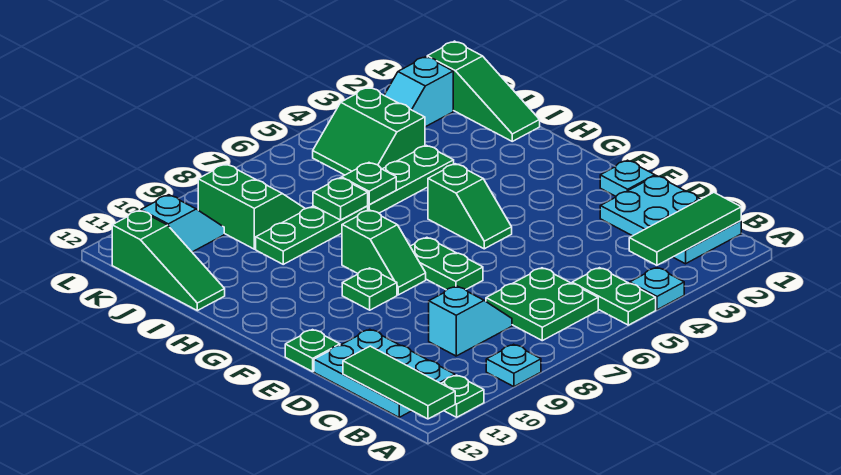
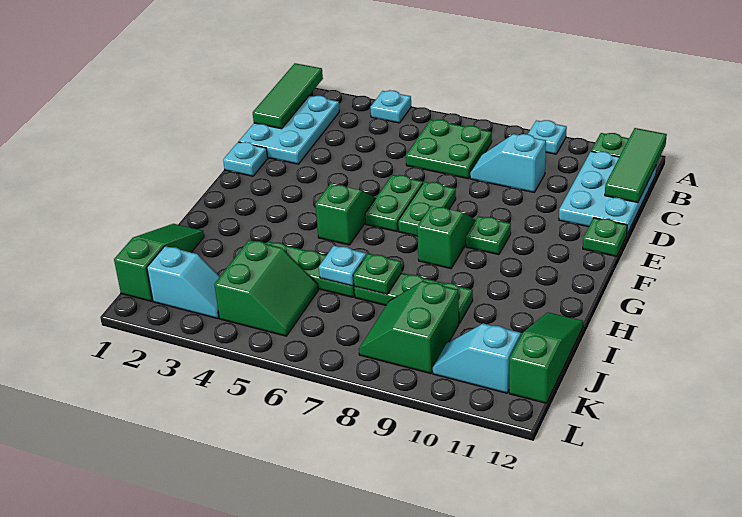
green 1x2 plate [572,268,656,325] -> green 1x2 plate moved to [365,175,423,232]
green 1x3 tile [629,193,741,265] -> green 1x3 tile turned to [253,63,323,129]
green 1x1 plate [342,163,396,204] -> cyan 1x1 plate [319,246,366,286]

